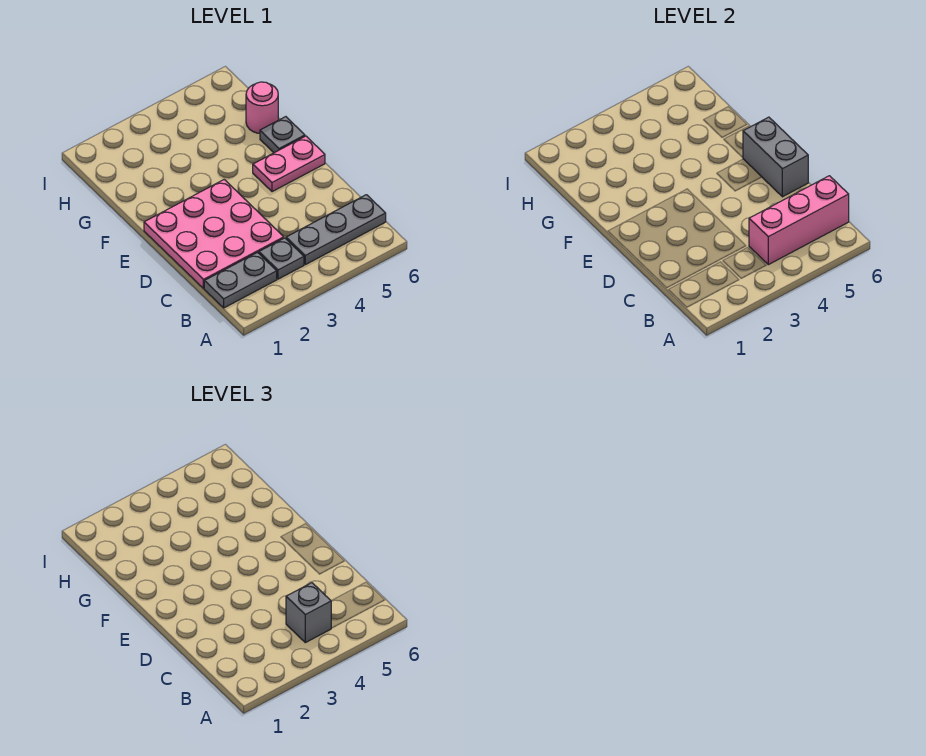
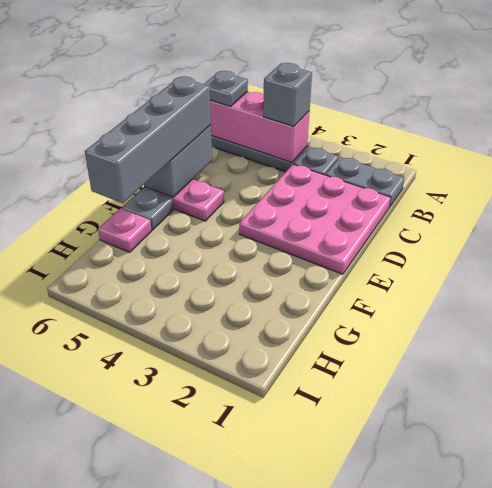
none -> grey 1x1 plate [204,71,248,107]
none -> grey 1x4 brick [85,76,211,203]
pink 1x1 round brick [246,82,278,133] -> pink 1x1 plate [98,208,151,252]

